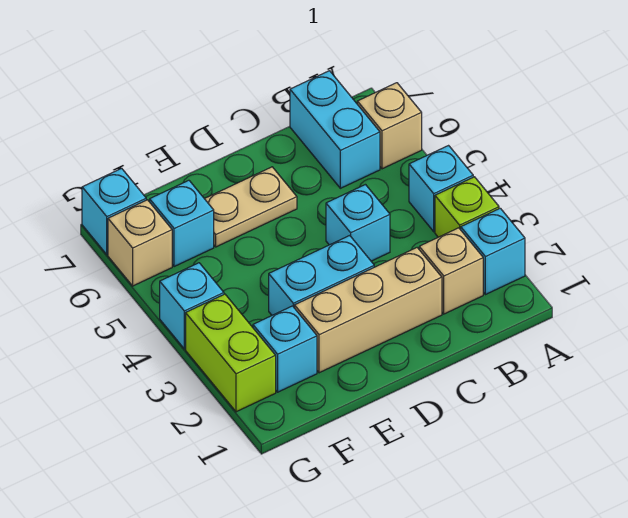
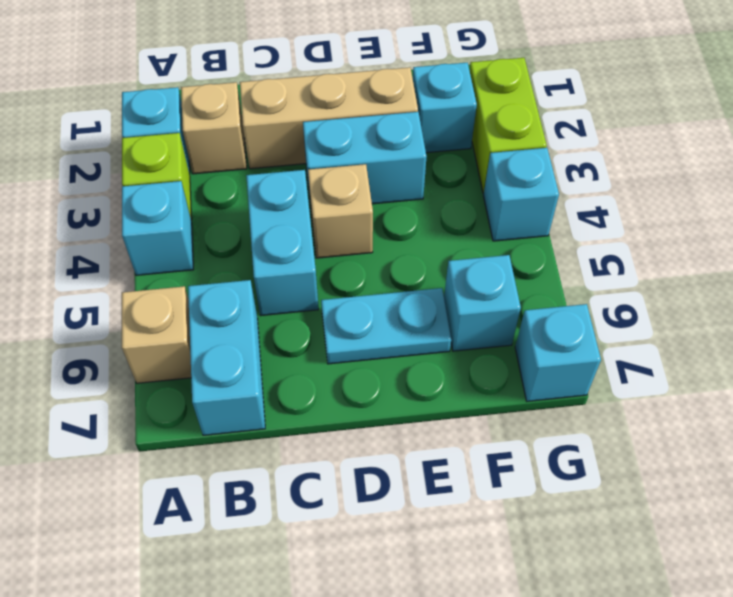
cyan 1x1 brick [326,185,390,261] -> cyan 1x2 brick [246,170,319,315]
tan 1x2 plate [205,167,297,247] -> cyan 1x2 plate [321,288,451,364]
tan 1x1 brick [108,200,172,286] -> tan 1x1 brick moved to [308,164,373,258]

